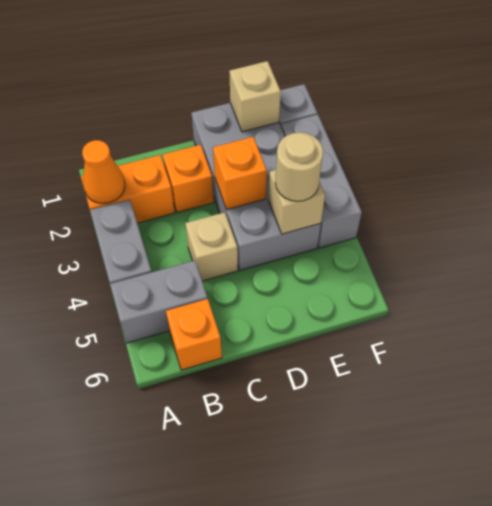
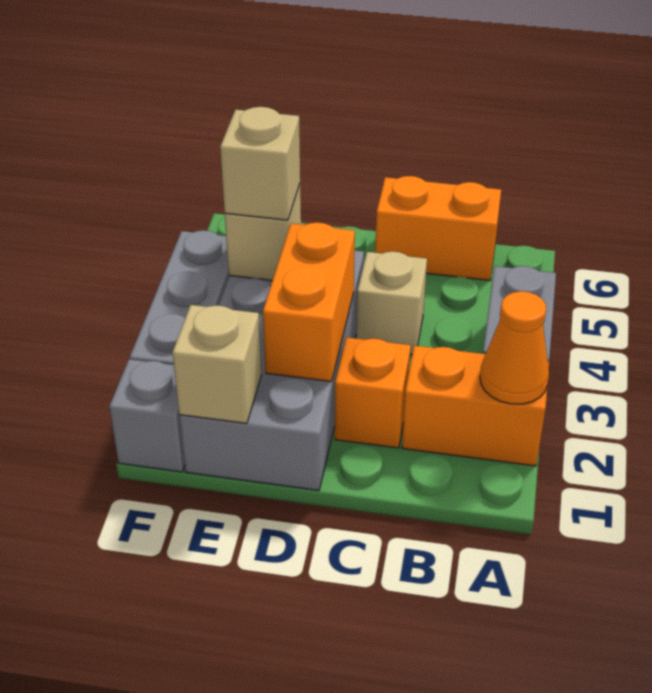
grey 1x2 brick [110,260,207,343] -> none
orange 1x1 brick [166,299,222,370] -> orange 1x2 brick [375,176,501,281]
orange 1x1 brick [213,137,267,210] -> orange 1x2 brick [263,223,355,382]
tan 1x1 round brick [275,132,323,201] -> tan 1x1 brick [220,107,300,220]

